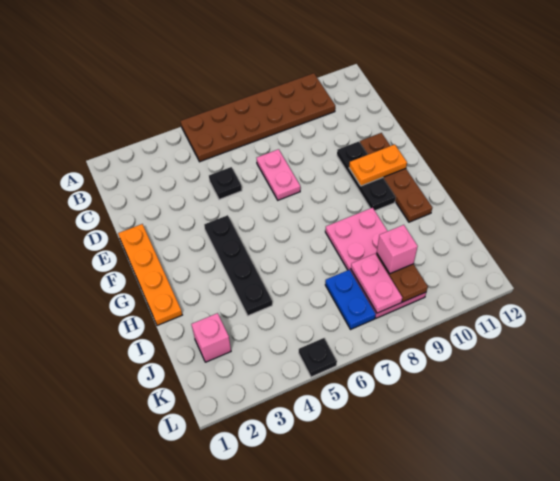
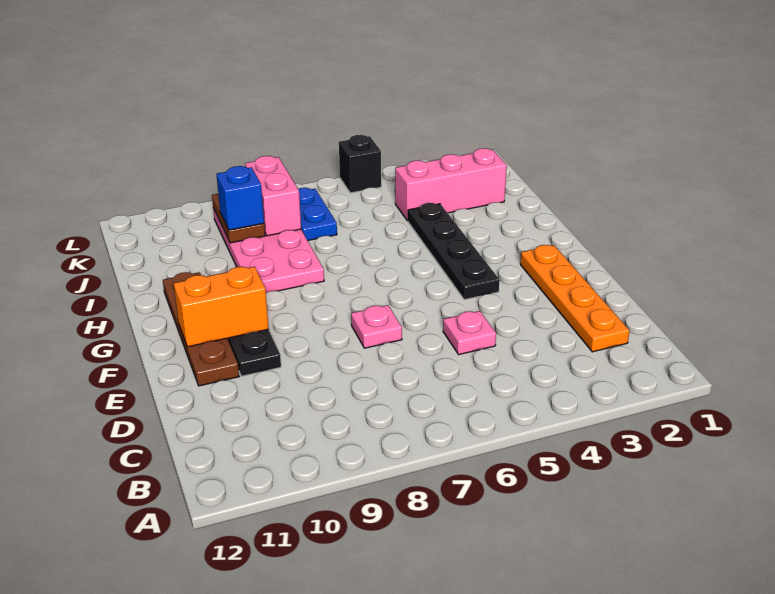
brown 2x6 plate [181,73,335,162] -> none
black 1x1 plate [209,167,242,200] -> pink 1x1 plate [443,311,496,355]
pink 1x2 plate [257,149,300,200] -> pink 1x1 plate [351,305,402,348]
orange 1x4 plate [118,224,182,326] -> orange 1x4 plate moved to [520,245,630,352]
orange 1x2 plate [349,144,407,186] -> orange 1x2 brick [173,267,269,347]
pink 1x1 brick [191,313,231,362] -> pink 1x3 brick [395,148,507,221]
pink 1x2 plate [351,254,402,313] -> pink 1x2 brick [245,156,301,236]
pink 1x1 brick [377,225,418,274] -> blue 1x1 brick [216,166,264,230]
black 1x1 plate [299,338,337,377] -> black 1x1 brick [339,135,381,193]

